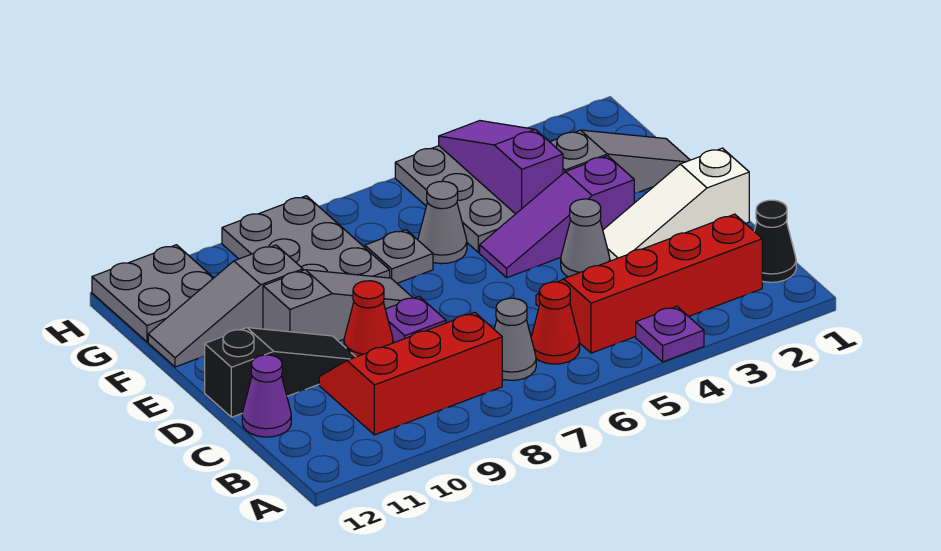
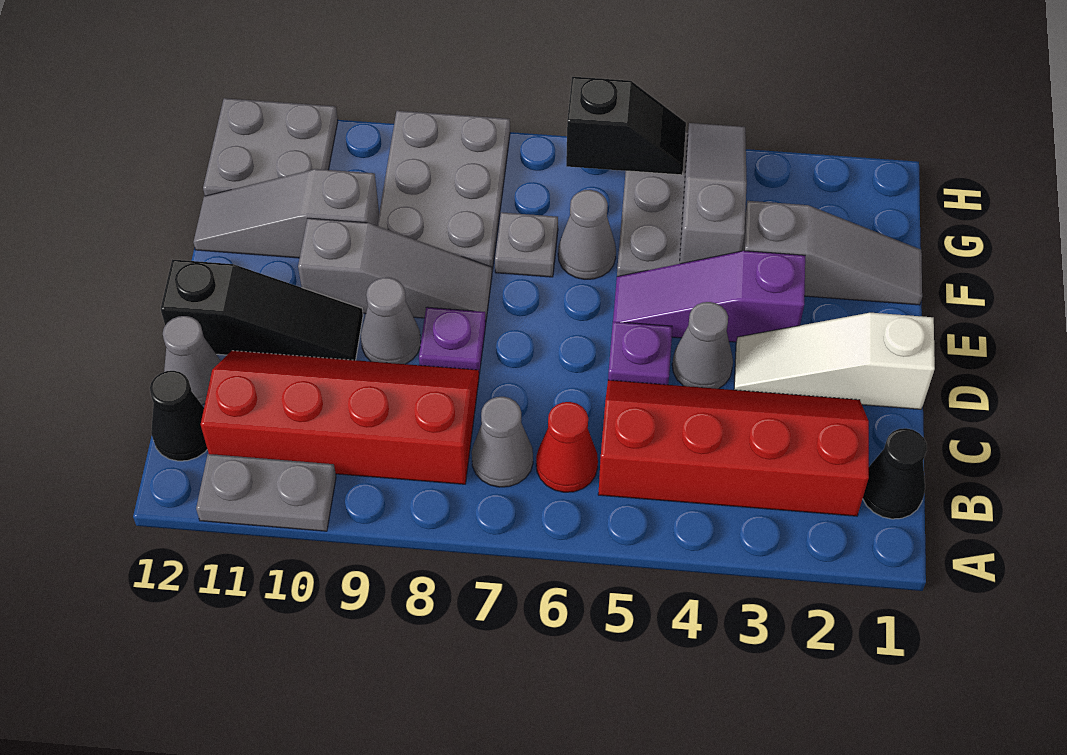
purple 1x1 plate [636,306,704,362] -> purple 1x1 plate moved to [608,322,672,385]
none -> grey 1x2 plate [196,454,336,531]
red 2x3 slope [319,312,502,435] -> red 2x4 slope [201,351,479,484]
none -> black 1x1 cone [150,371,207,461]
purple 1x1 cone [242,355,291,437] -> grey 1x1 cone [163,316,221,405]
red 1x1 cone [344,281,393,357] -> grey 1x1 cone [361,278,421,364]
purple 1x3 slope [439,121,563,214] -> grey 1x3 slope [680,123,747,264]
none -> black 1x2 slope [566,77,686,175]

